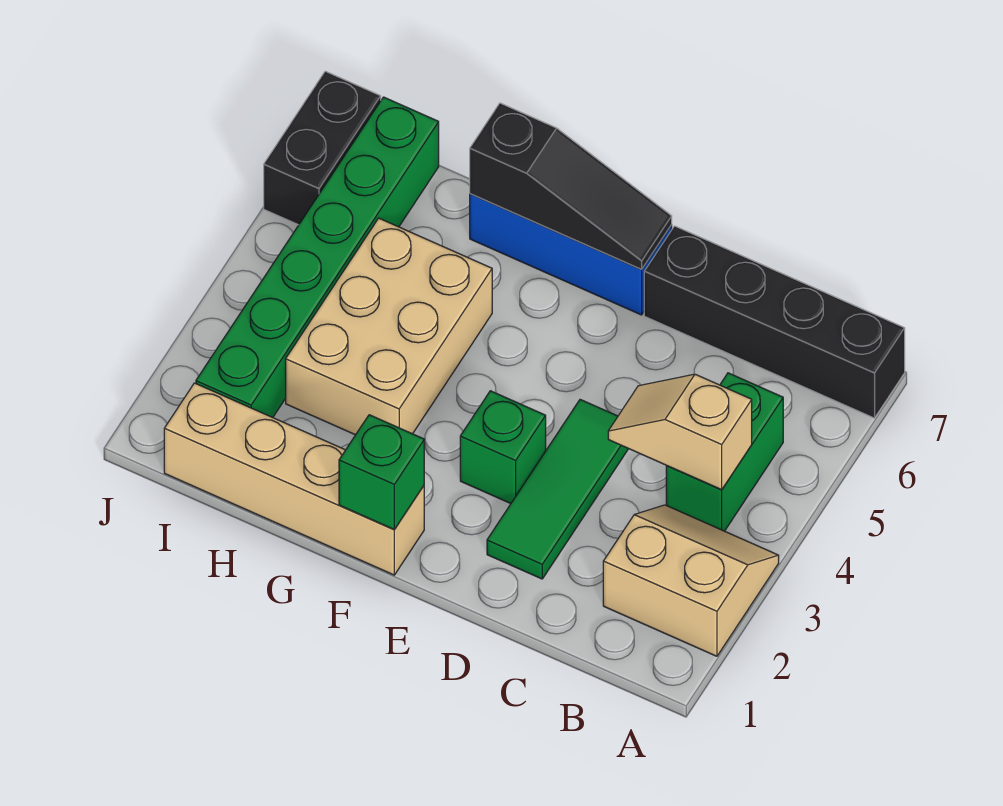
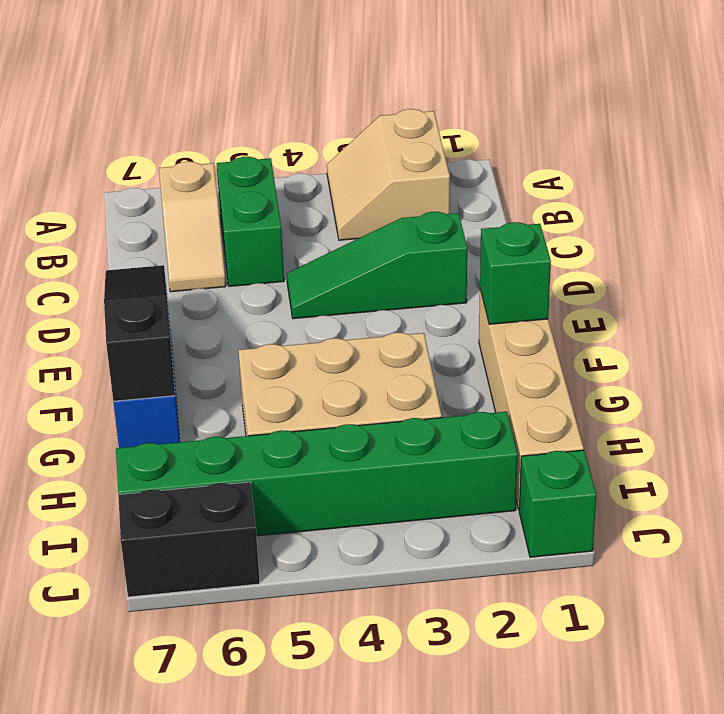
black 1x4 brick [644,226,905,418] -> none
green 1x2 brick [666,373,783,531] -> green 1x2 brick turned to [217,157,284,286]
tan 1x2 slope [608,374,752,490] -> tan 1x2 slope moved to [159,162,226,292]
green 1x3 tile [487,400,628,579] -> green 1x3 slope [287,212,467,319]
green 1x1 brick [460,391,546,504] -> green 1x1 brick moved to [519,450,596,557]

